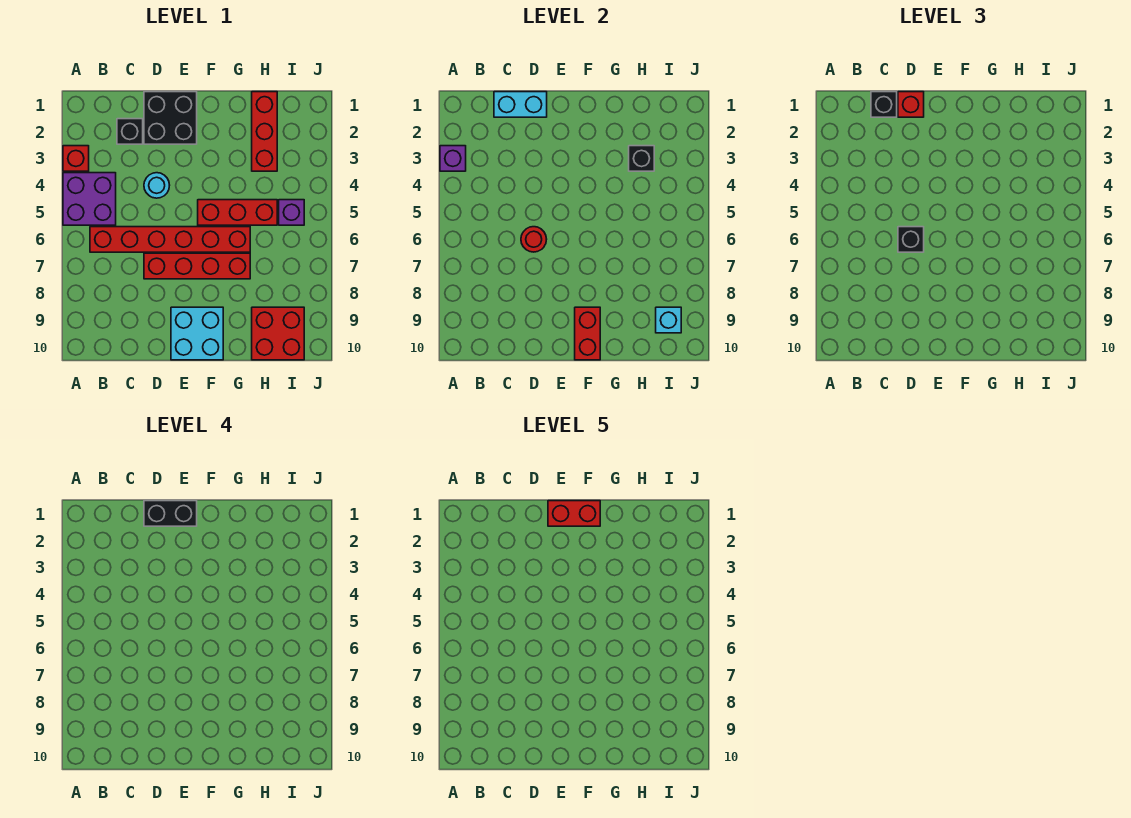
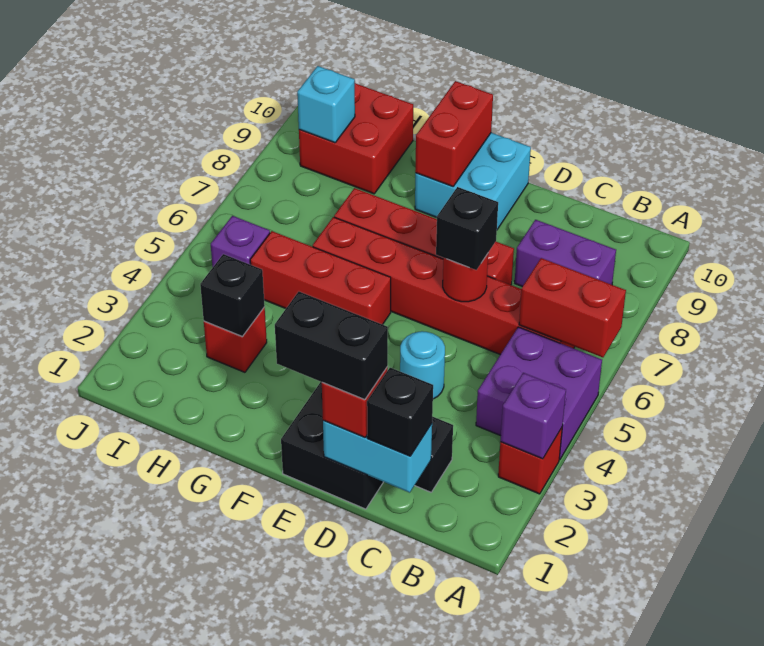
none -> purple 1x2 brick [515,220,616,287]
red 1x2 brick [548,501,600,526] -> red 1x2 brick moved to [519,258,626,357]
red 1x3 brick [252,92,277,171] -> red 1x1 brick [204,307,267,372]

